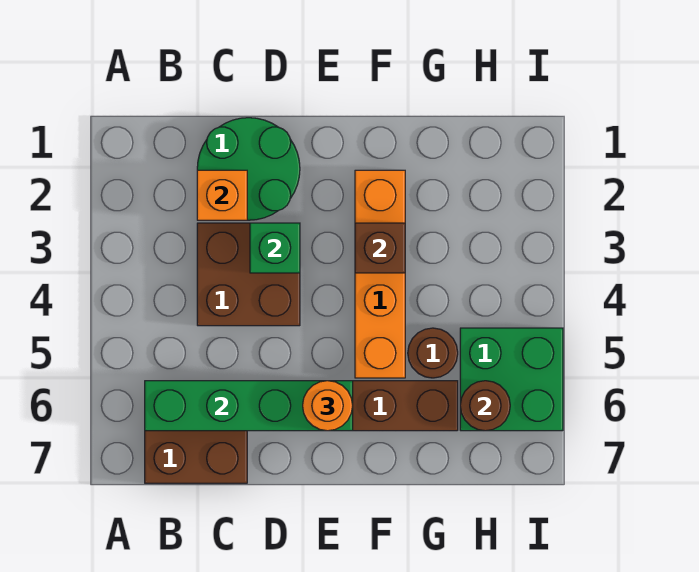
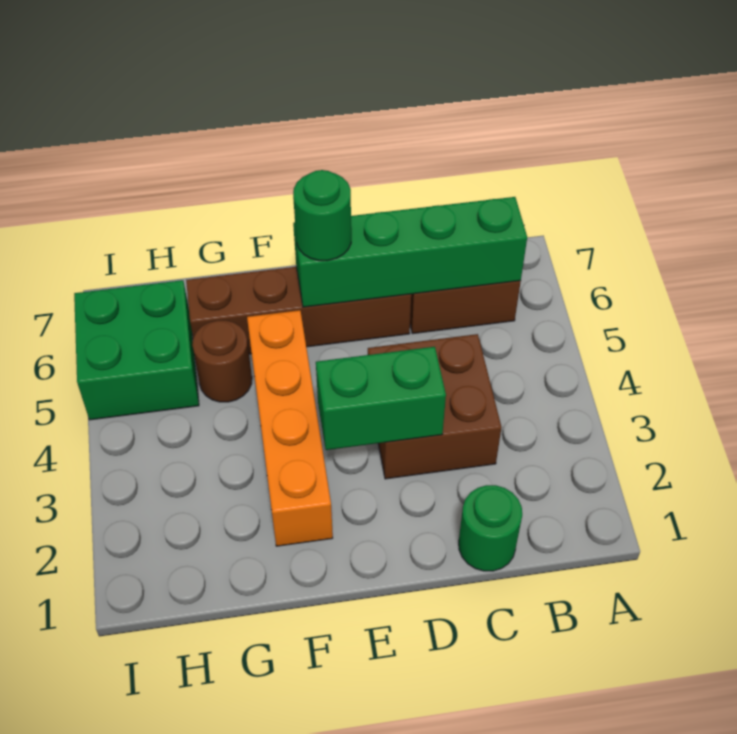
green 2x2 round brick [197,118,300,220] -> green 1x1 round brick [459,485,522,571]
orange 1x1 brick [197,170,247,220] -> none
green 1x1 brick [250,223,300,273] -> green 1x2 brick [316,347,446,450]
orange 1x1 round brick [303,381,353,431] -> green 1x1 round brick [293,170,351,261]
brown 1x1 brick [355,223,405,273] -> none
brown 1x1 round brick [460,381,510,431] -> none

